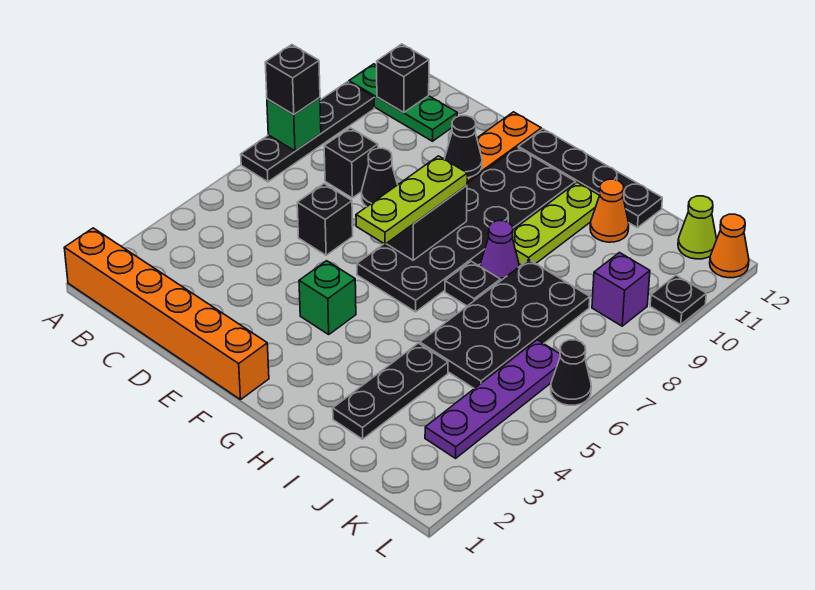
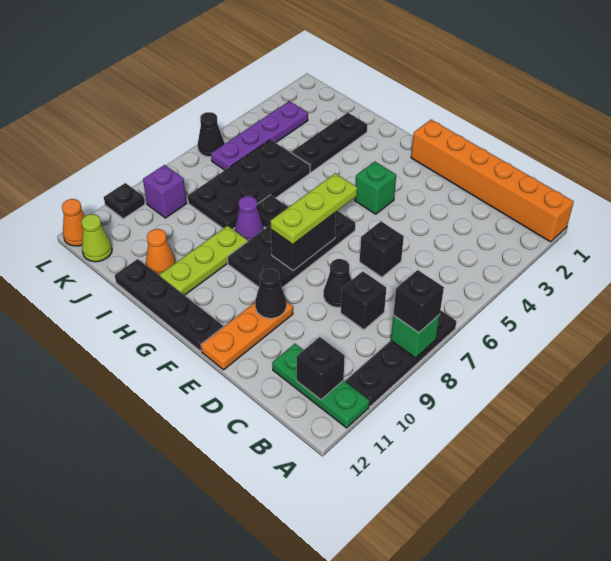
black 2x6 plate [357,147,576,312] -> black 2x4 plate [228,211,355,288]

